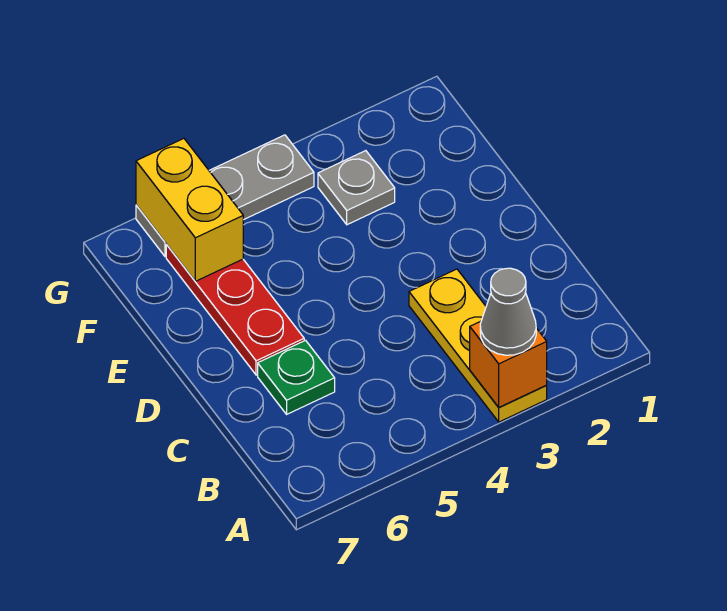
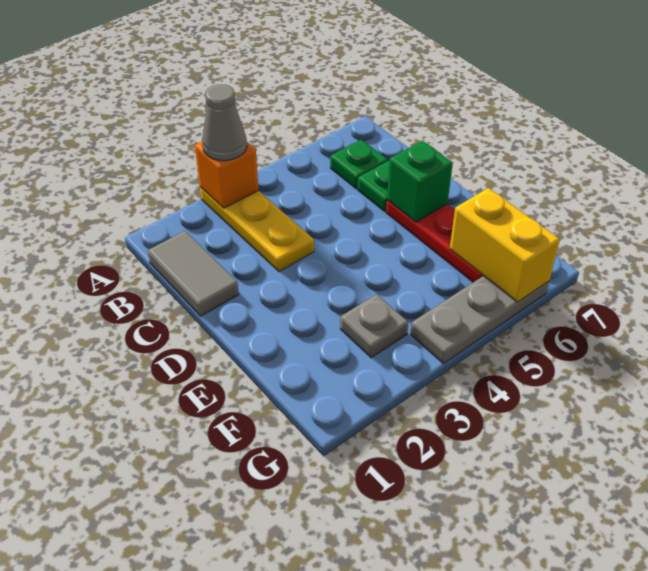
none -> grey 1x2 tile [148,231,239,316]
none -> green 1x1 plate [330,140,388,189]
none -> green 1x1 brick [387,141,453,222]

